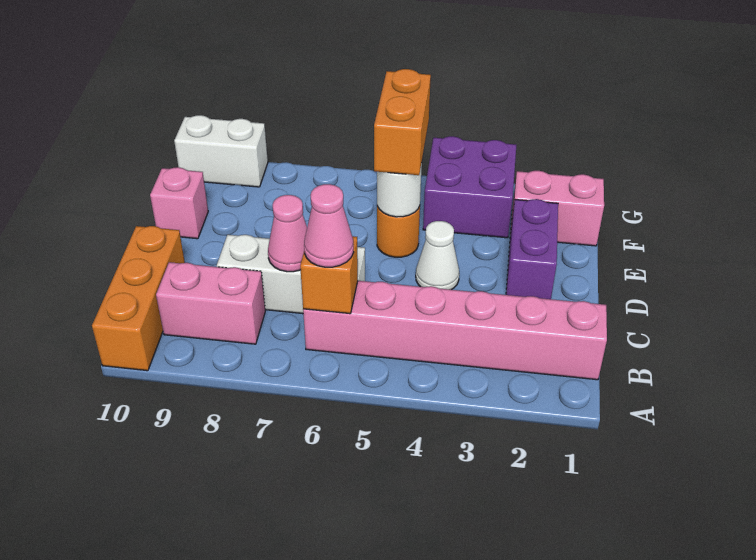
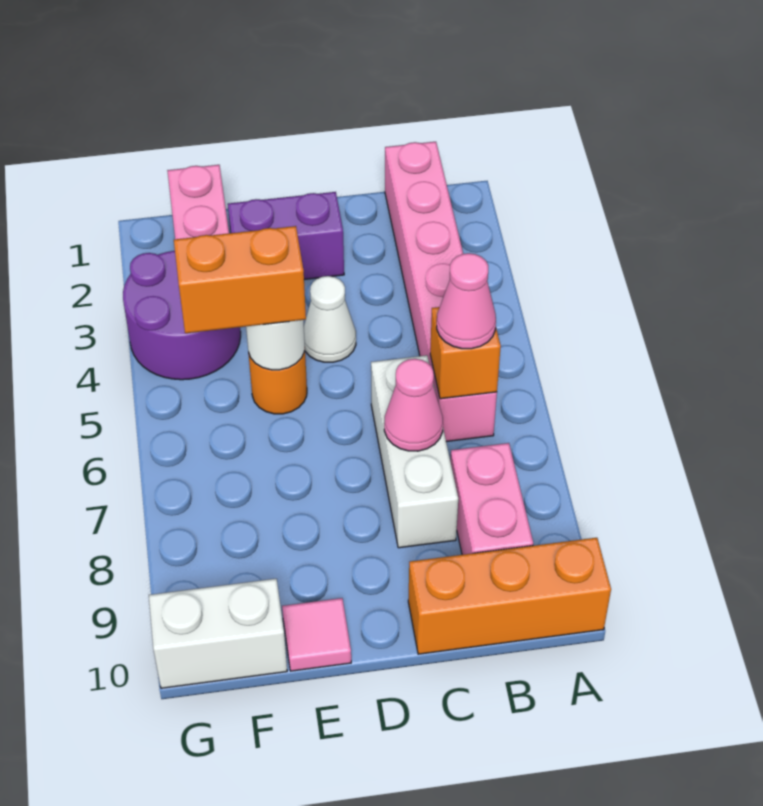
pink 1x1 brick [150,167,208,239] -> pink 1x1 tile [282,598,351,671]
purple 2x2 brick [423,136,516,238] -> purple 2x2 round brick [123,251,241,380]
white 1x2 brick [174,115,268,187] -> white 1x2 brick turned to [149,579,287,688]

